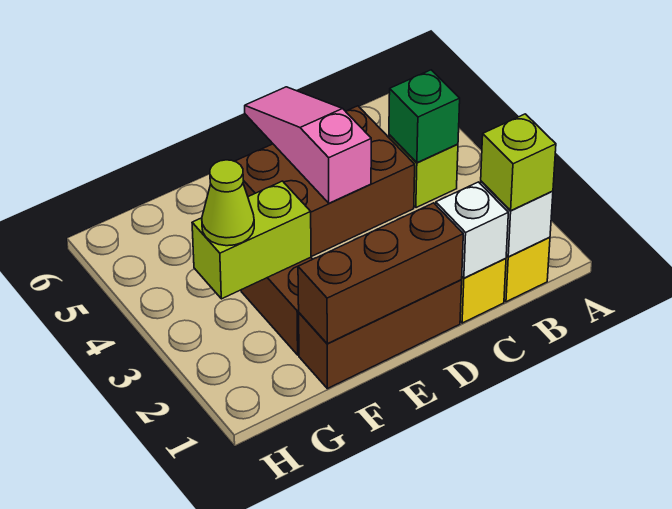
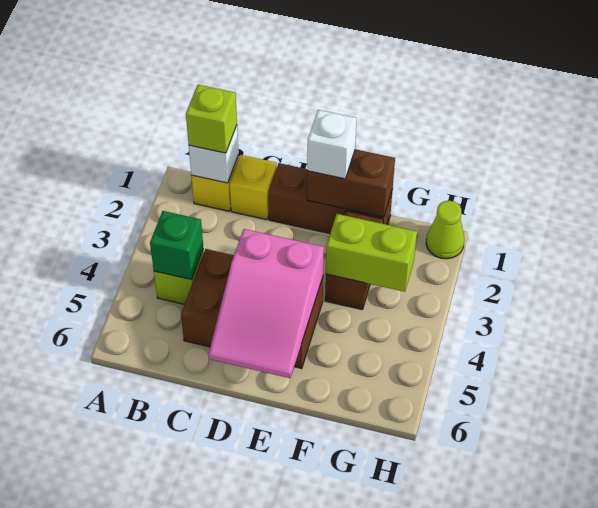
white 1x1 brick [436,182,508,278] -> white 1x1 brick moved to [307,110,357,179]
brown 1x3 brick [298,203,463,344] -> brown 1x2 brick [307,149,395,217]
pink 1x3 slope [245,87,371,203] -> pink 2x3 slope [209,229,324,378]
lime 1x1 cone [202,160,254,246] -> lime 1x1 cone moved to [426,201,464,259]

